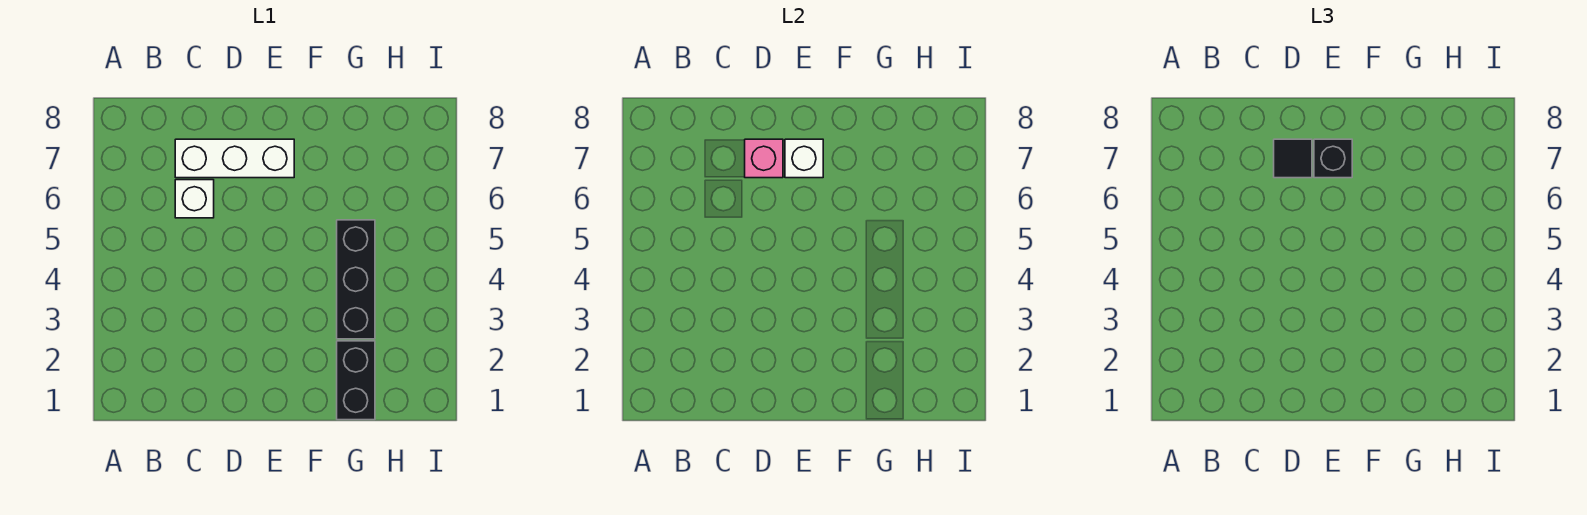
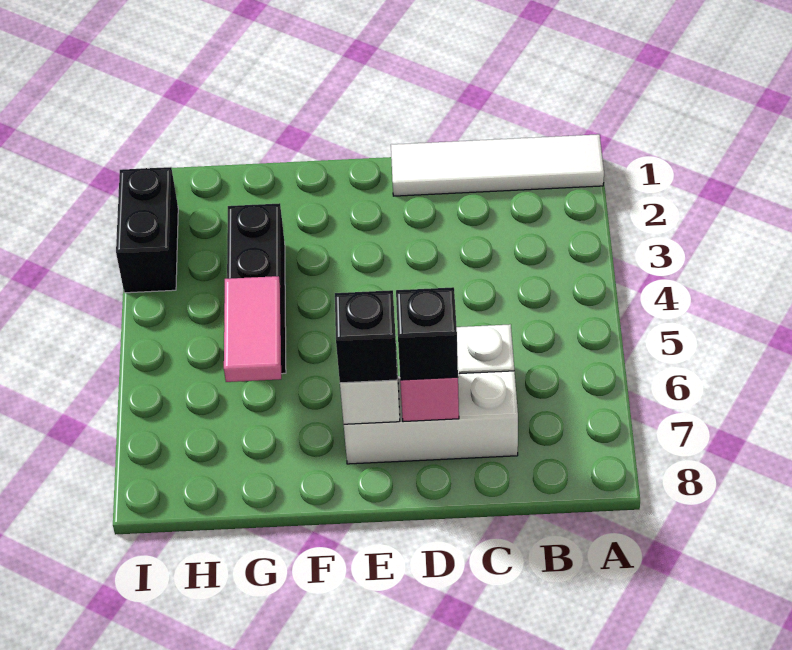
none -> white 1x4 tile [391,134,604,196]
black 1x1 tile [1274,139,1312,178] -> black 1x1 brick [396,287,458,380]
black 1x2 brick [337,341,375,420] -> black 1x2 brick moved to [116,167,178,293]
none -> pink 1x2 tile [224,276,281,382]

